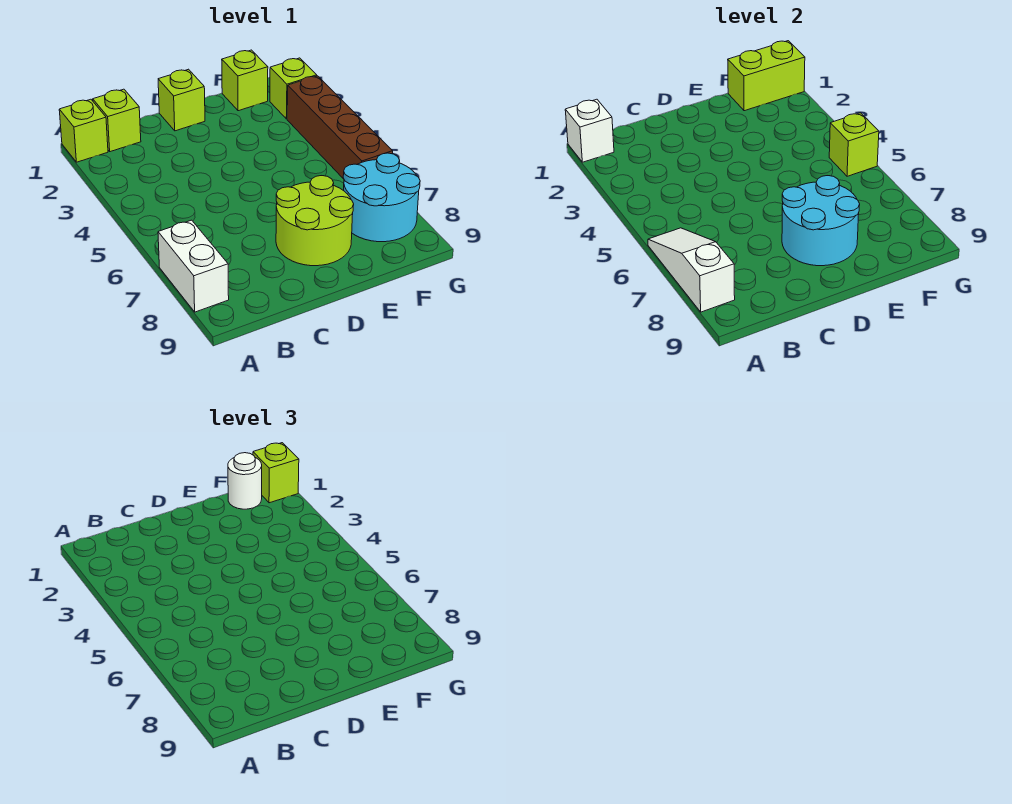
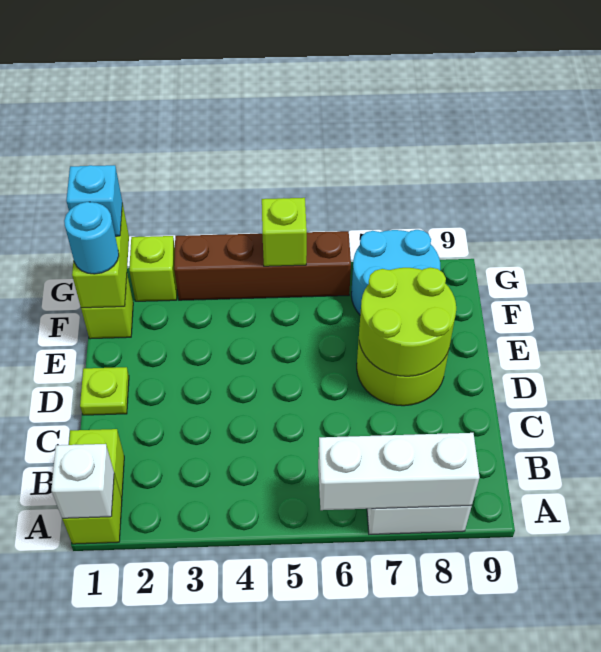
white 1x3 slope [648,228,735,312] -> white 1x3 brick [318,433,479,510]
lime 1x1 brick [158,69,205,131] -> lime 1x1 plate [80,367,129,415]
cyan 2x2 round brick [782,176,860,266] -> lime 2x2 round brick [359,268,456,376]
white 1x1 round brick [228,453,262,509] -> cyan 1x1 round brick [64,202,119,274]
lime 1x1 brick [253,443,299,503] -> cyan 1x1 brick [66,165,122,236]

